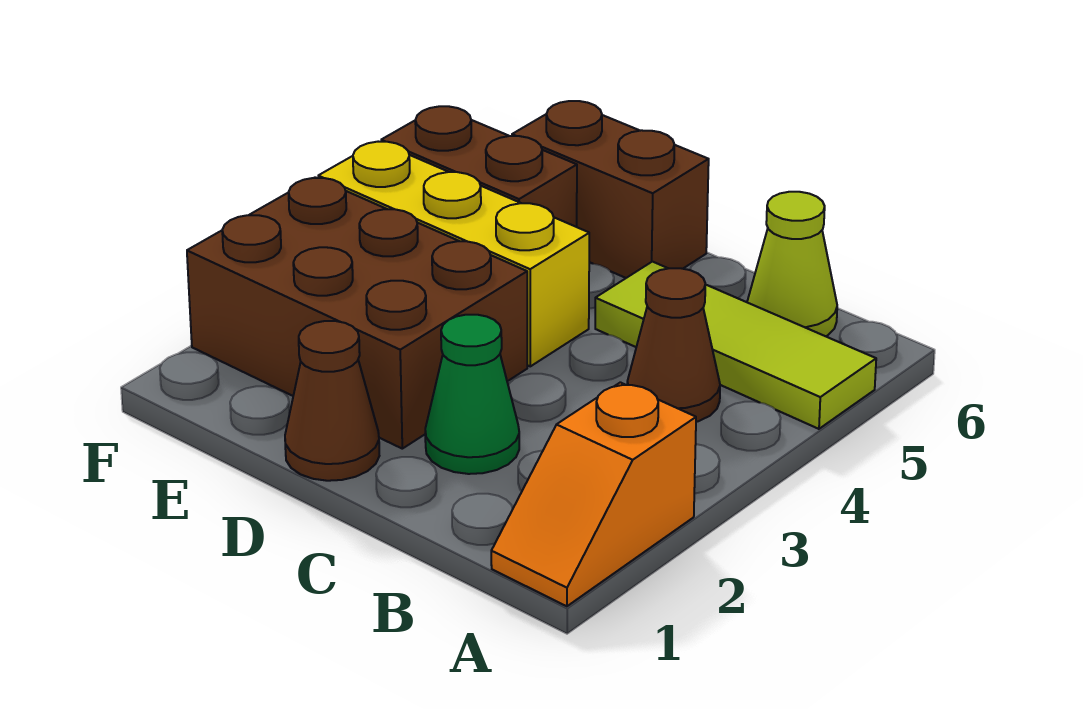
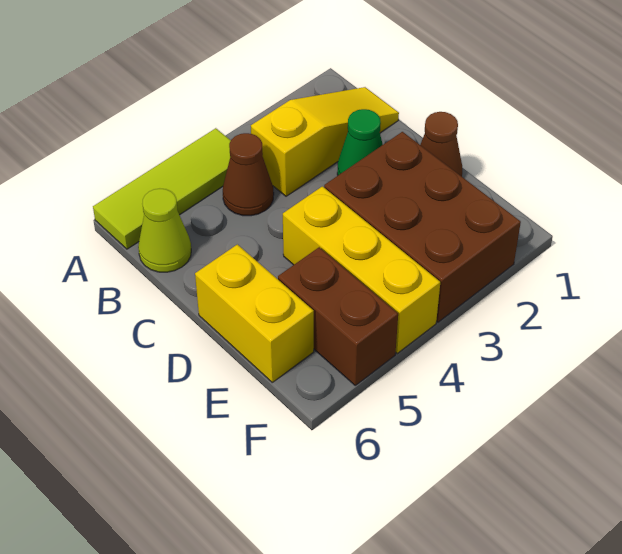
orange 1x2 slope [491,382,696,606] -> none
lime 1x3 tile [595,262,876,429] -> lime 1x3 tile turned to [93,128,231,249]
none -> yellow 1x3 slope [251,87,399,196]
brown 1x2 brick [512,101,709,278] -> yellow 1x2 brick [195,244,314,382]

